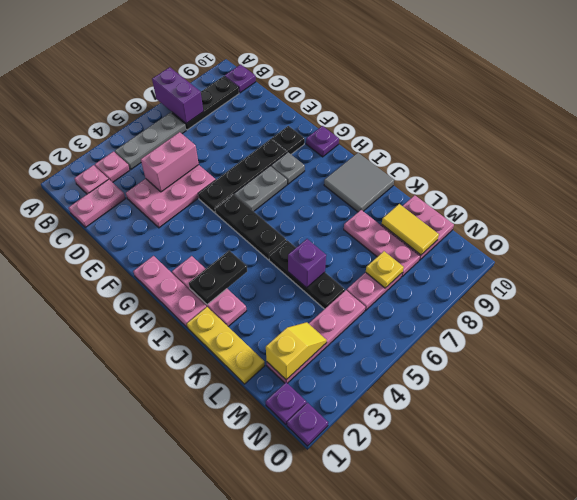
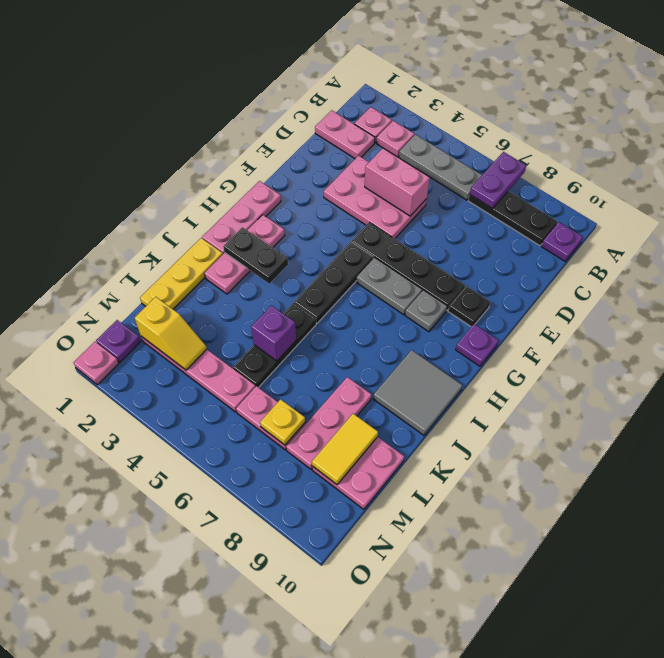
purple 1x2 brick [152,67,203,124] -> purple 1x2 plate [470,152,526,209]
purple 1x1 plate [287,403,328,446] -> pink 1x1 plate [73,342,119,385]

